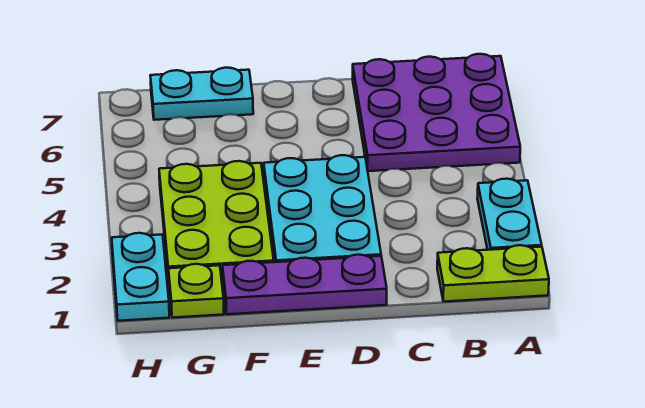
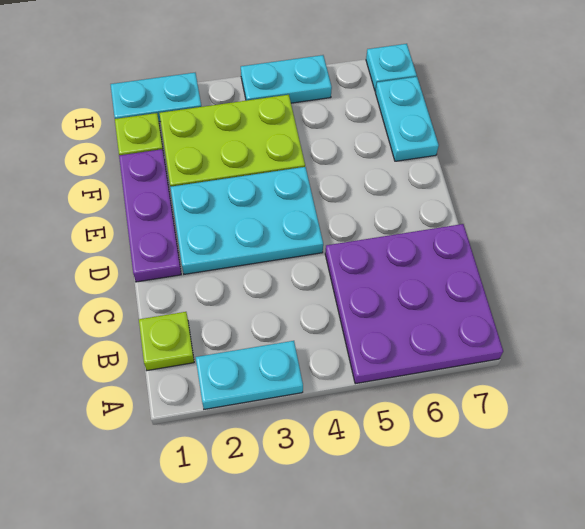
lime 1x2 plate [437,245,549,302] -> lime 1x1 plate [139,312,194,371]
none -> cyan 1x2 plate [241,55,332,103]
none -> cyan 1x1 plate [366,44,417,91]

